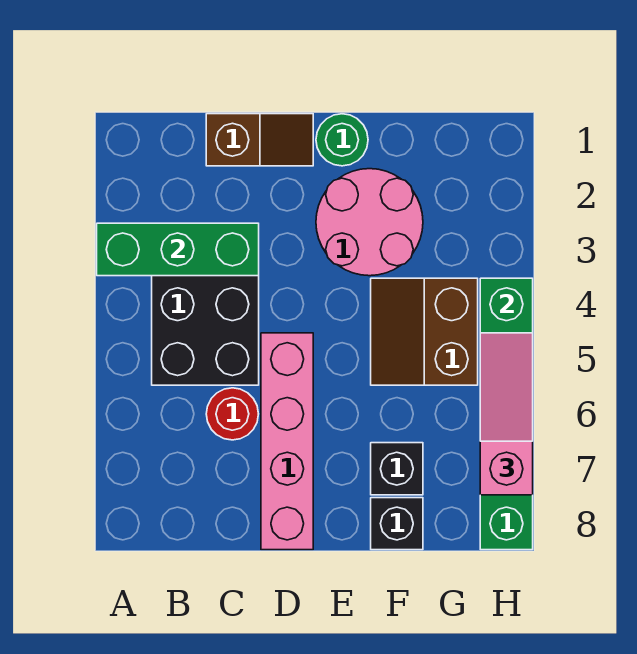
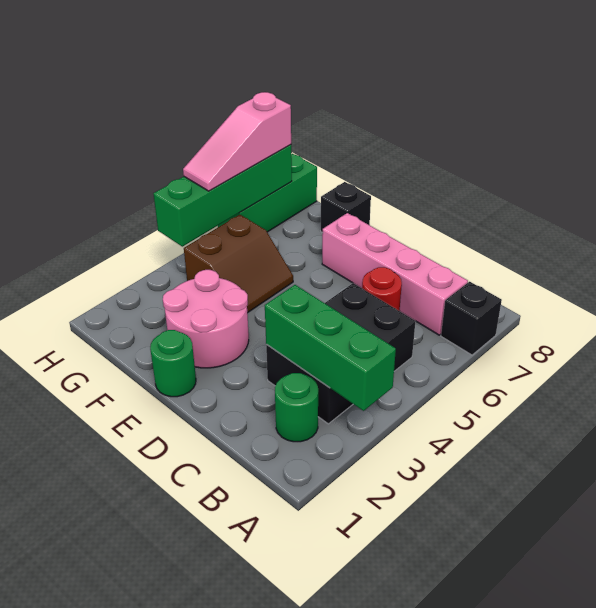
none -> green 1x1 round brick [275,373,318,442]
brown 1x2 slope [206,114,313,166] -> none
pink 1x4 brick [261,333,313,550] -> pink 1x4 brick turned to [322,213,468,335]
black 1x1 brick [371,443,423,495] -> black 1x1 brick moved to [441,282,502,355]

